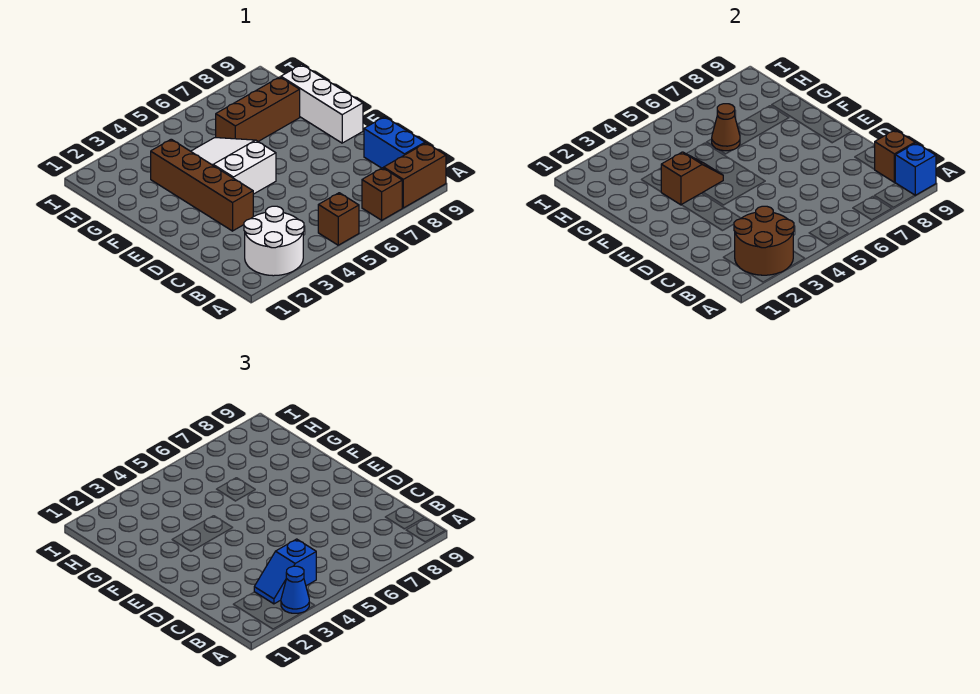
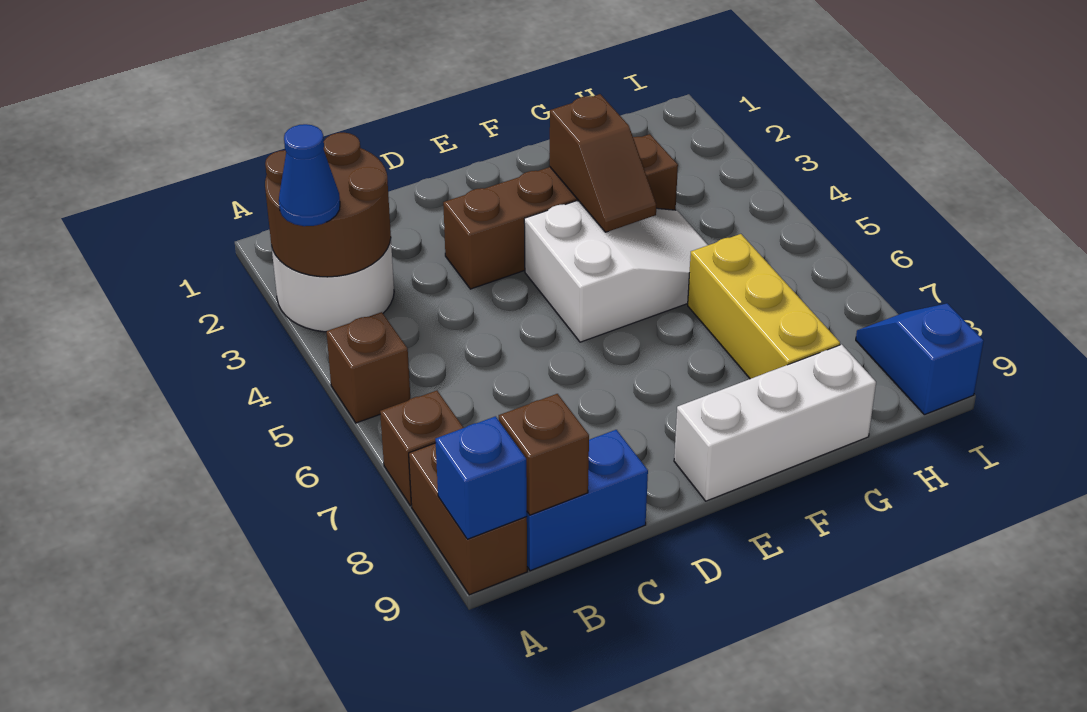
blue 1x2 slope [254,539,316,604] -> blue 1x2 slope moved to [856,303,984,415]
brown 1x3 brick [216,77,300,142] -> yellow 1x3 brick [688,234,840,379]
brown 1x1 cone [712,104,740,151] -> none

